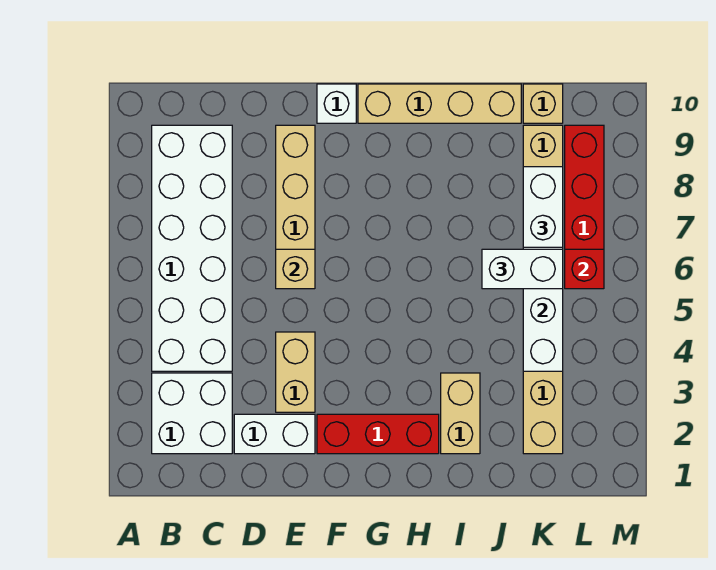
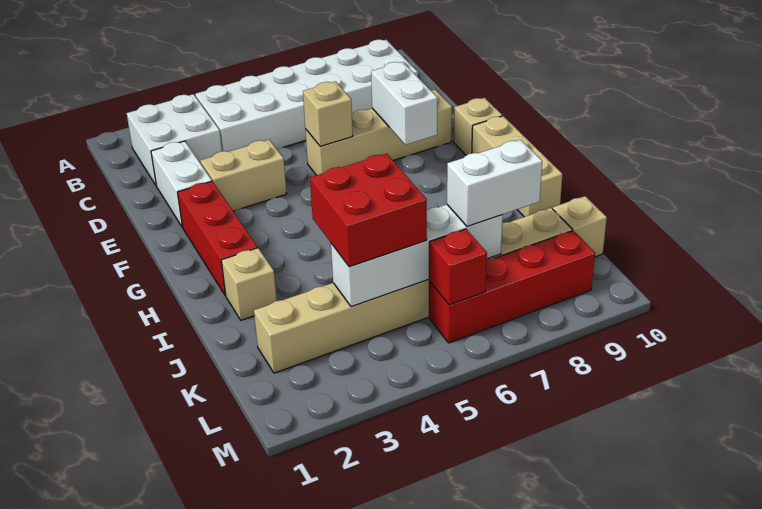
white 1x1 brick [317,84,356,123] -> tan 1x1 brick [454,98,502,155]
tan 1x4 brick [358,84,521,123] -> tan 1x3 brick [472,116,563,217]
tan 1x2 brick [441,373,480,454] -> tan 1x1 brick [221,248,277,320]
none -> red 2x2 brick [310,153,427,267]
white 1x2 brick [482,249,563,289] -> white 1x2 brick moved to [371,62,437,145]

